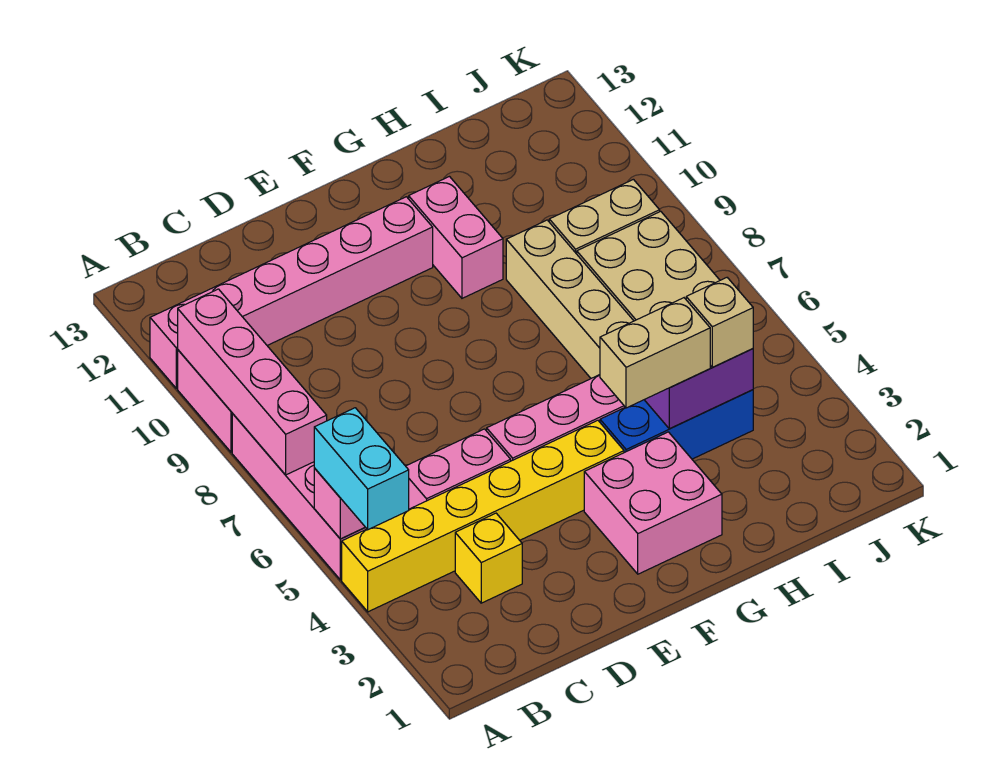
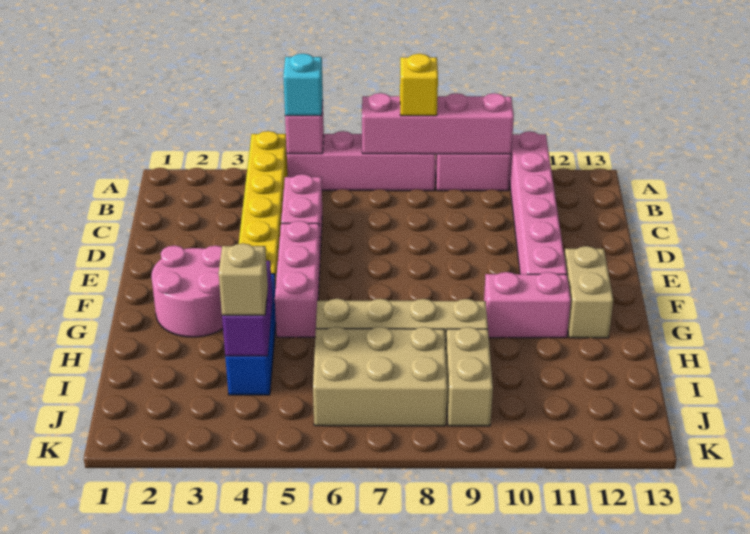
cyan 1x2 brick [314,408,409,530] -> cyan 1x1 brick [283,54,323,116]
yellow 1x1 brick [455,513,522,603] -> yellow 1x1 brick moved to [400,54,438,116]
pink 2x2 brick [584,432,722,574] -> pink 2x2 round brick [151,245,223,337]
tan 1x2 brick [600,298,710,408] -> tan 1x2 brick moved to [564,246,613,338]

